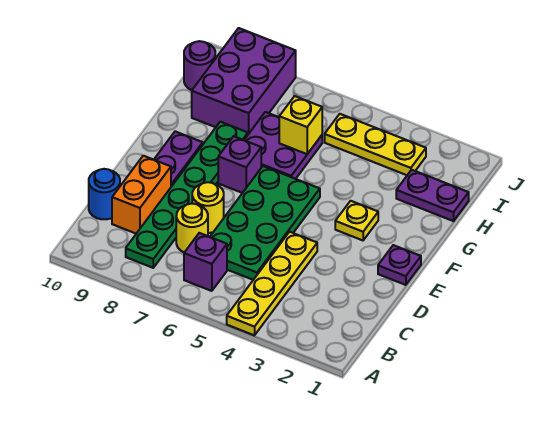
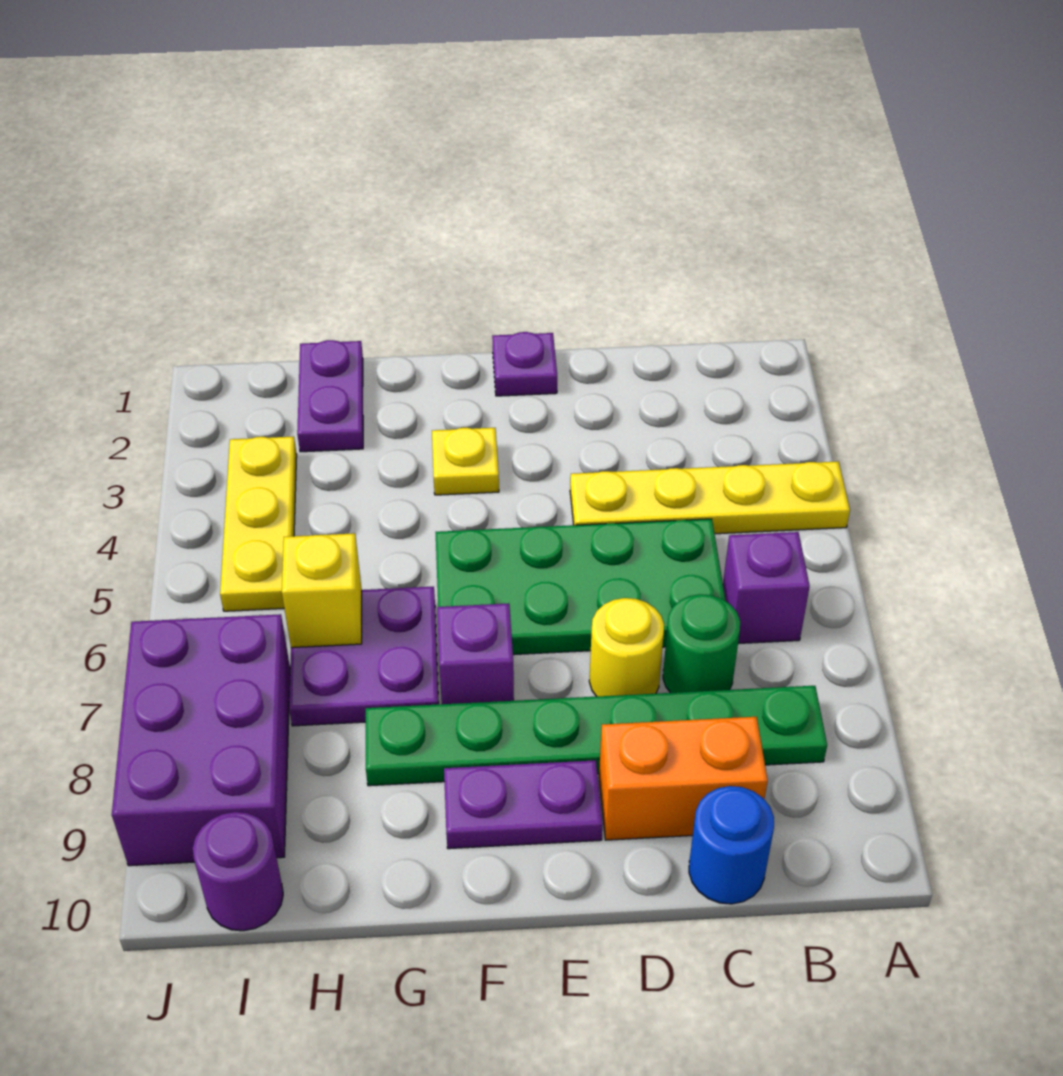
yellow 1x1 round brick [176,204,208,252] -> green 1x1 round brick [663,594,740,693]
purple 2x3 brick [192,28,296,134] -> purple 2x3 brick turned to [112,614,290,866]

